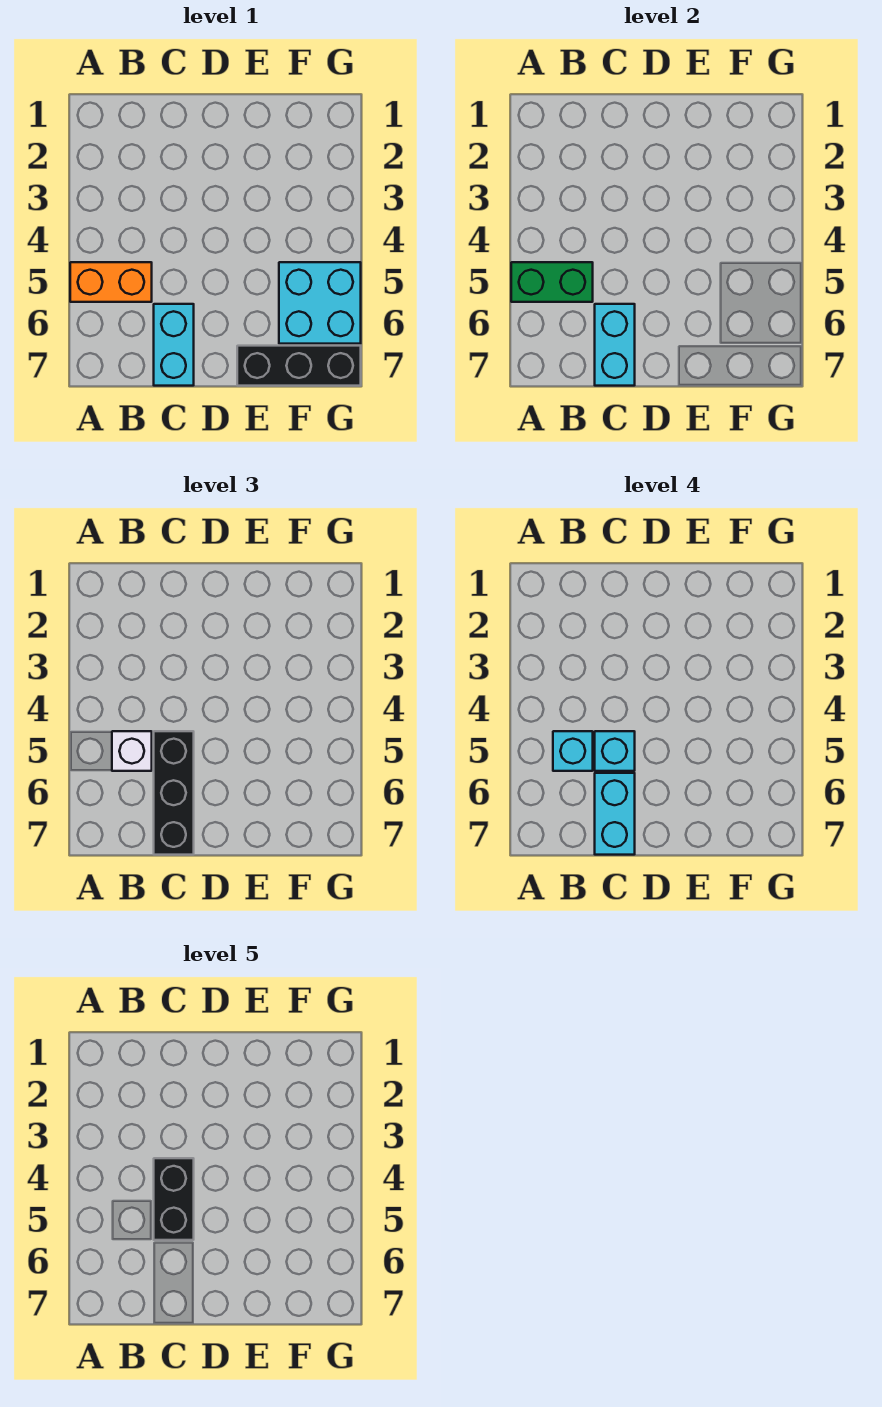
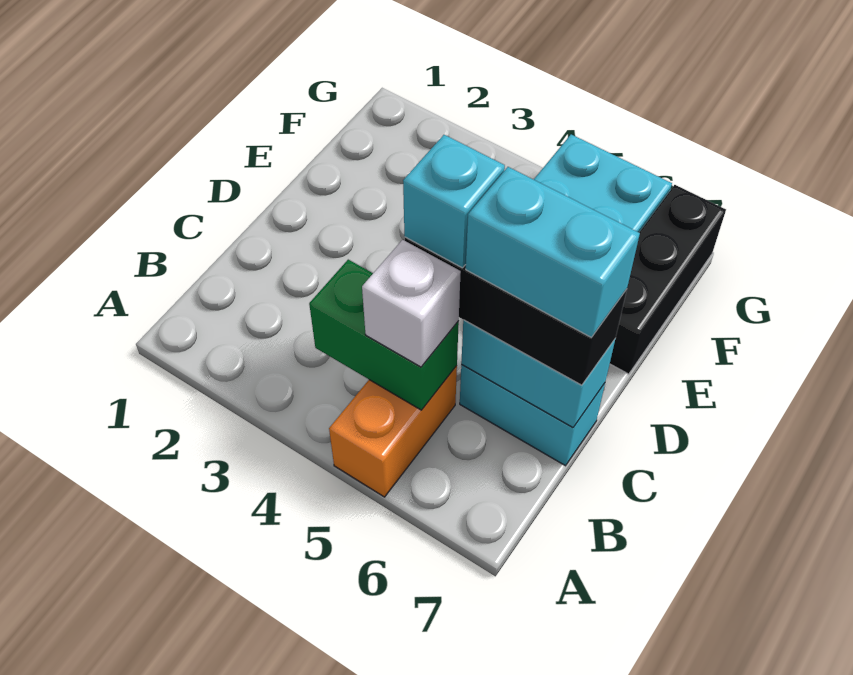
green 1x2 brick [511,262,593,302] -> green 1x2 brick turned to [309,260,459,410]
cyan 1x1 brick [553,731,593,771] -> none
black 1x2 brick [154,1158,194,1240] -> none

